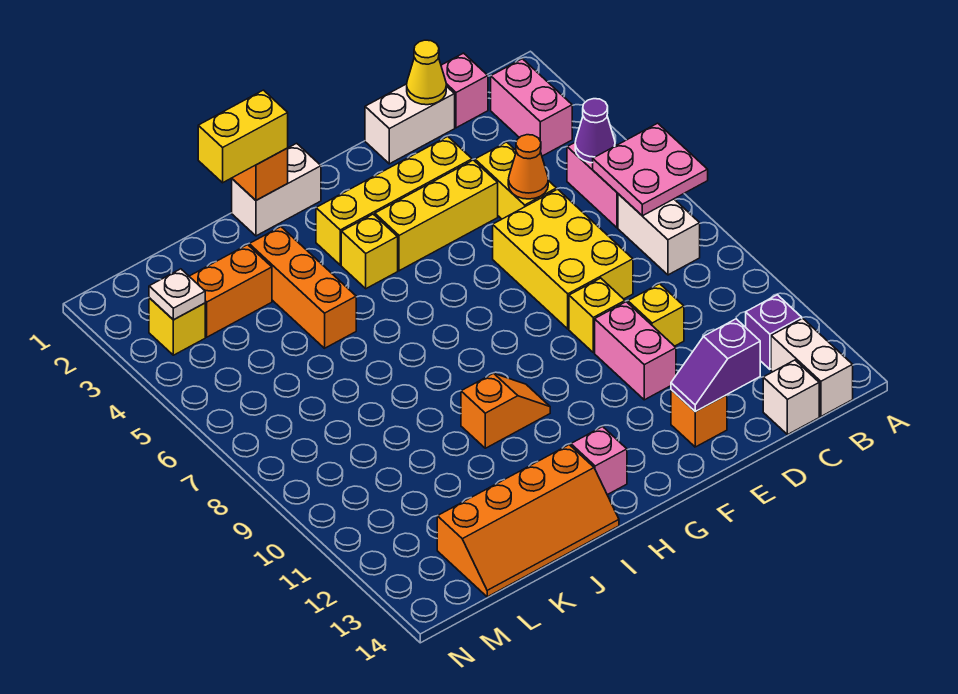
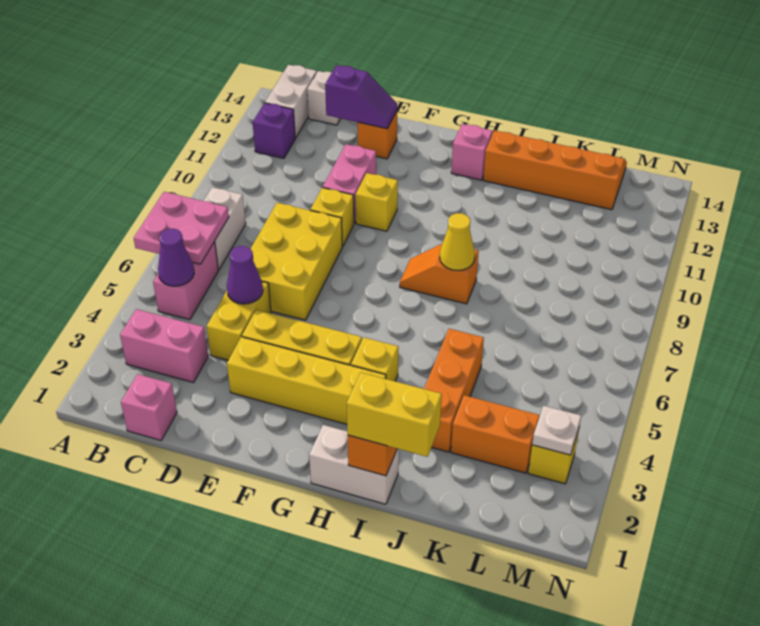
pink 1x2 brick [491,59,572,156] -> pink 1x2 brick turned to [120,309,208,383]
white 1x2 brick [365,84,455,164] -> none
yellow 1x1 cone [407,40,446,105] -> yellow 1x1 cone moved to [440,213,475,270]
orange 1x1 cone [508,135,548,199] -> purple 1x1 cone [227,246,263,304]
yellow 1x1 brick [628,284,684,346] -> yellow 1x1 brick moved to [356,173,398,231]
orange 1x2 slope [461,373,550,448] -> orange 1x2 slope moved to [400,244,479,304]

